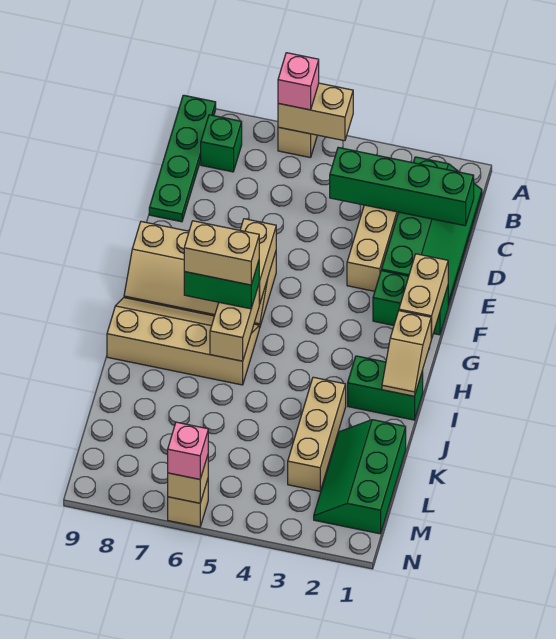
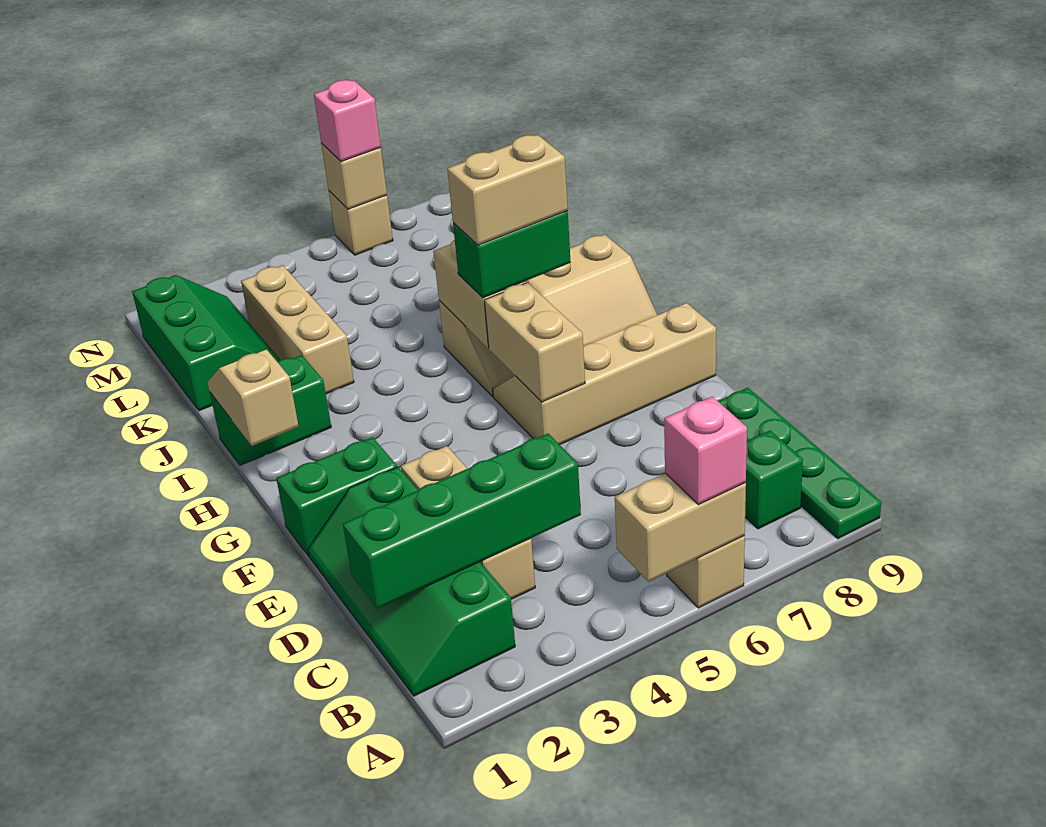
tan 1x2 brick [399,254,448,339] -> none

